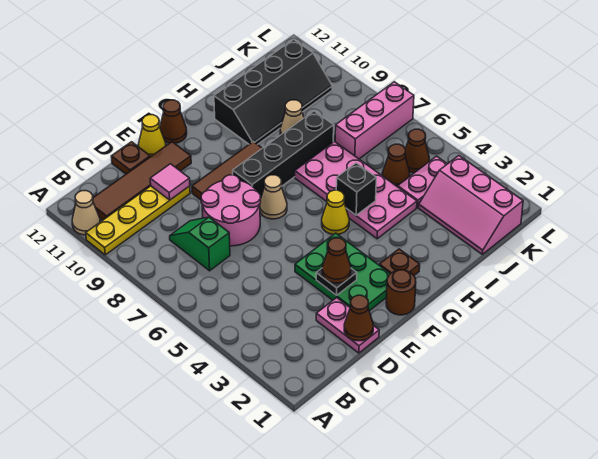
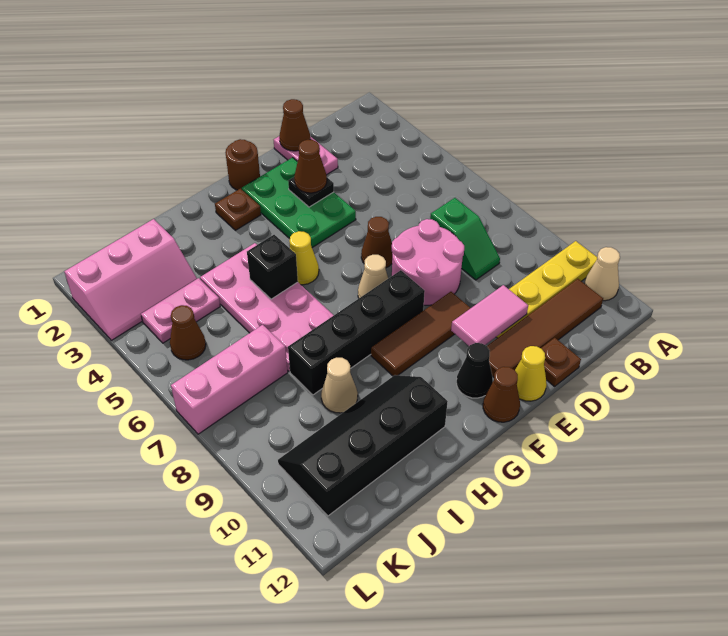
pink 1x1 tile [150,164,190,200] -> pink 1x2 tile [451,285,528,346]
none -> black 1x1 cone [457,343,493,398]
pink 2x3 slope [419,156,523,254] -> pink 2x3 slope turned to [64,219,197,340]
brown 1x1 cone [382,144,410,187] -> brown 1x1 cone moved to [361,217,392,268]

